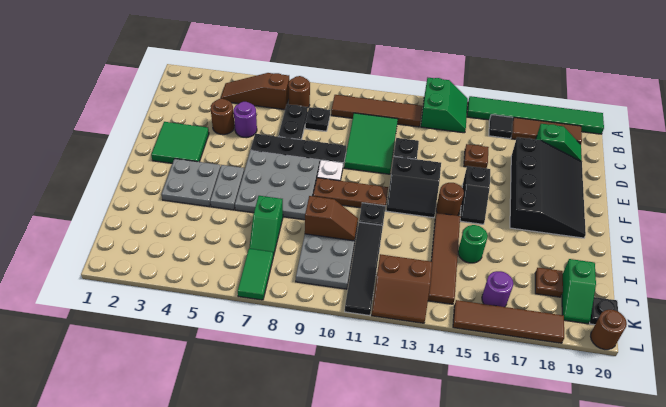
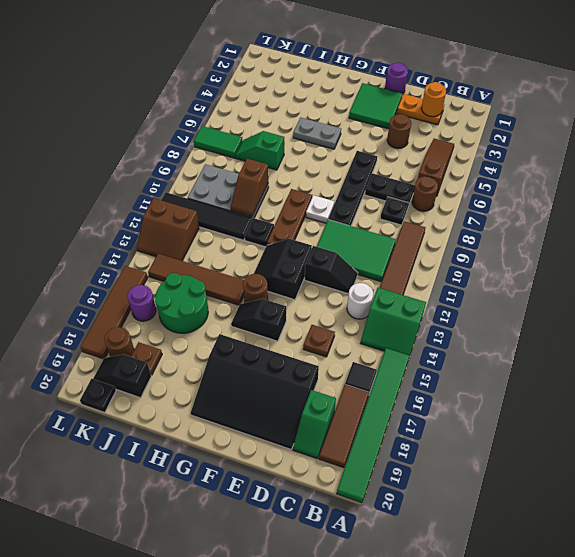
none -> orange 1x2 plate [397,94,444,125]
none -> orange 1x1 round brick [421,82,446,117]
none -> white 1x1 round brick [347,283,373,319]
purple 1x1 round brick [233,102,257,138] -> purple 1x1 round brick moved to [385,63,408,94]
grey 3x3 plate [235,151,319,220] -> none
grey 2x2 plate [162,159,221,207] -> none
green 1x1 round brick [458,225,488,263] -> green 2x2 round brick [155,273,208,333]
green 1x2 slope [562,259,596,324] -> black 1x2 slope [93,354,151,398]
brown 2x2 slope [372,254,432,323] -> brown 2x2 slope turned to [137,198,199,261]
brown 1x1 round brick [591,310,627,350] -> brown 1x1 round brick moved to [105,327,134,357]

